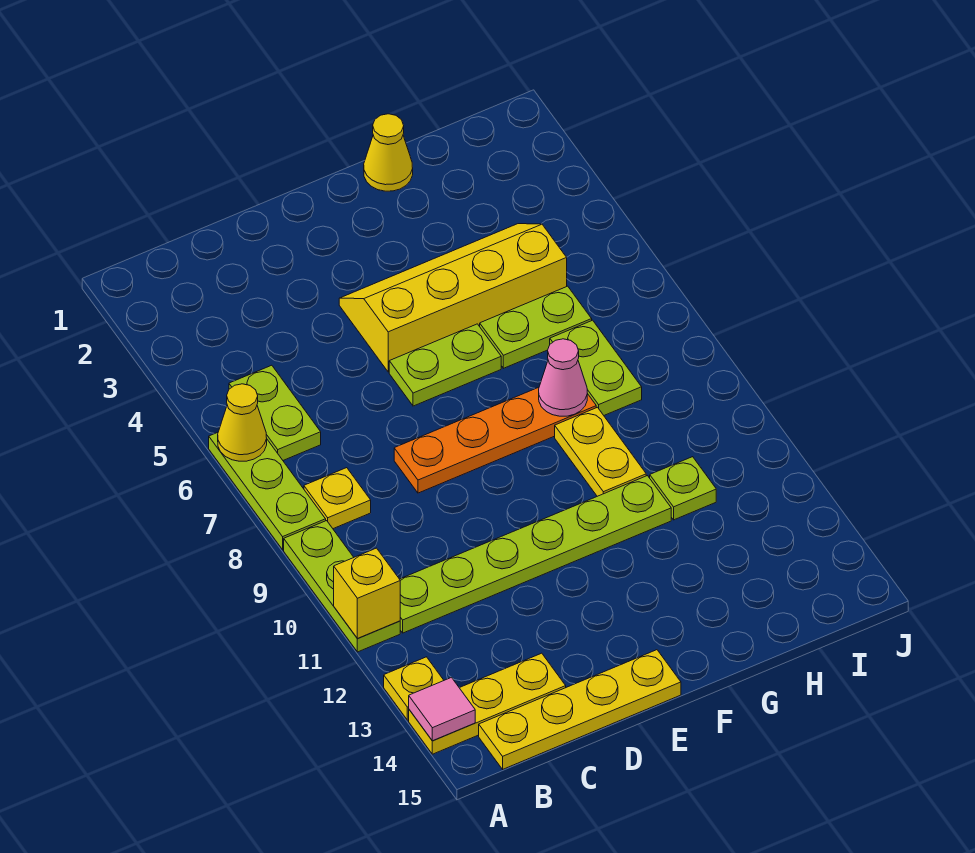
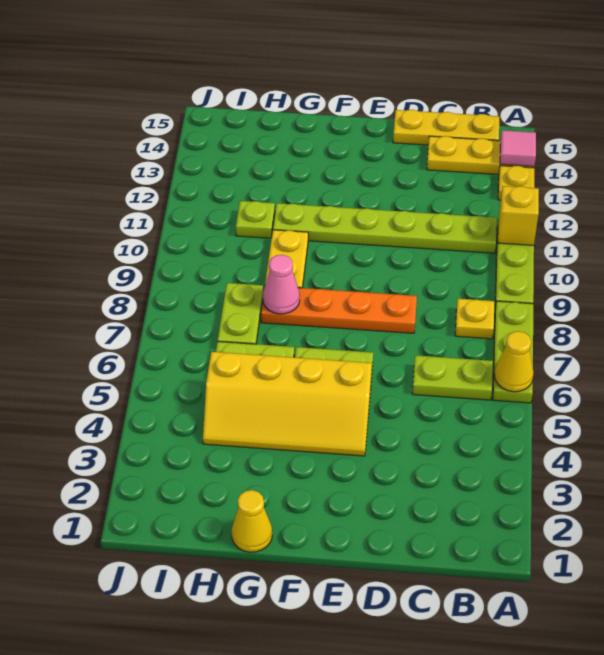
lime 1x2 plate [229,365,321,460] -> lime 1x2 plate turned to [412,355,493,400]
yellow 1x4 plate [479,650,681,769] -> yellow 1x3 plate [393,110,499,145]

